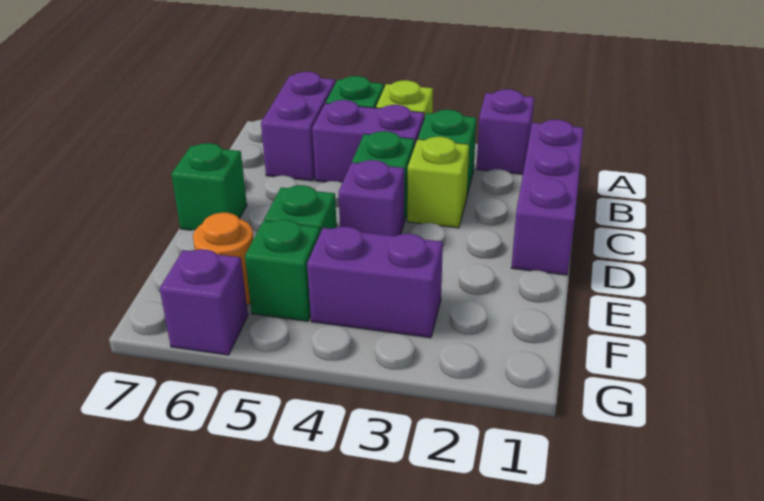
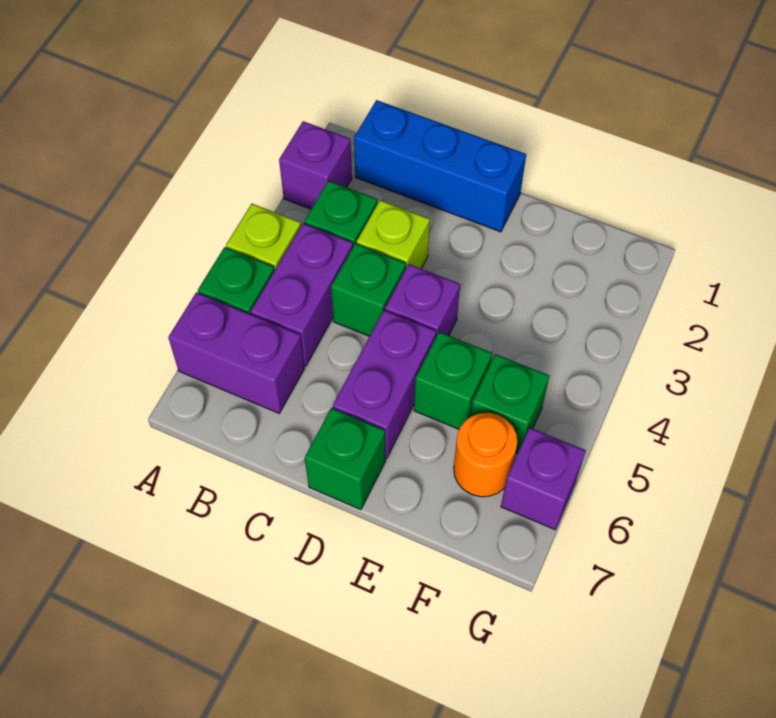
purple 1x3 brick [511,120,584,275] -> blue 1x3 brick [354,100,526,232]
purple 1x2 brick [307,227,443,338] -> purple 1x2 brick moved to [333,310,436,459]

